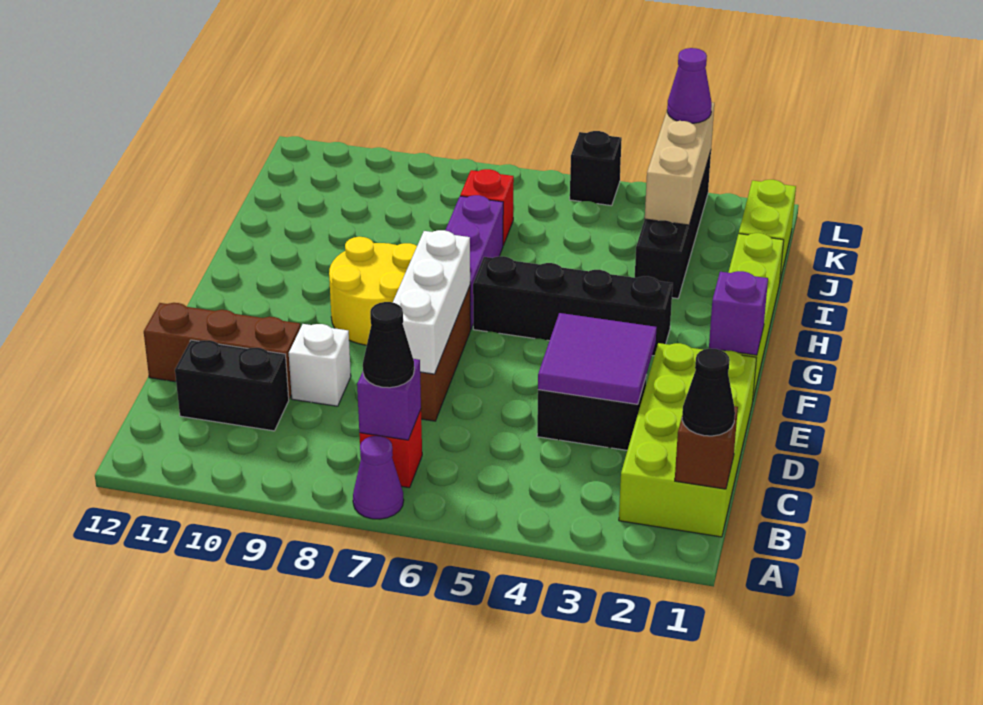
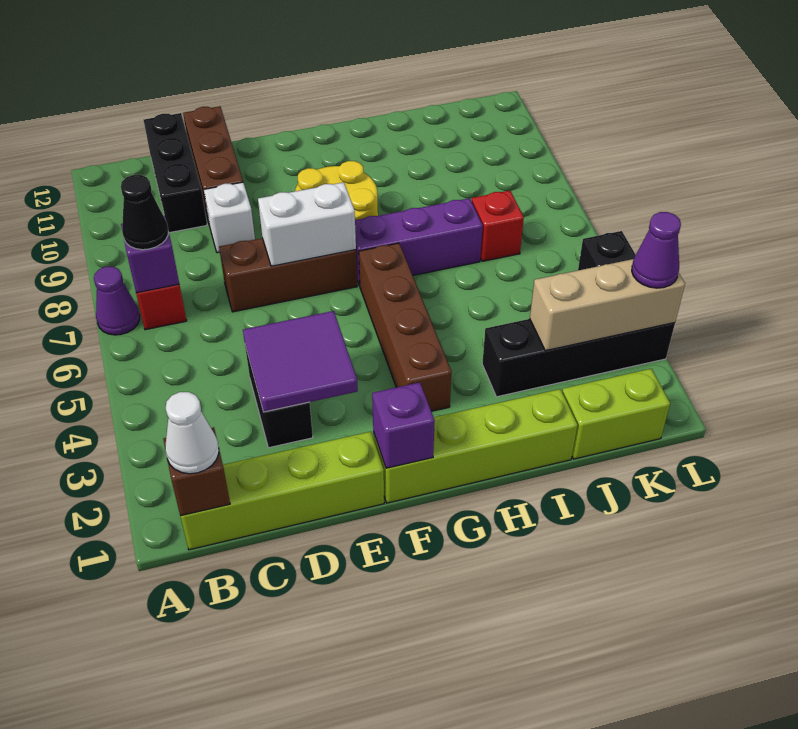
lime 2x4 brick [619,343,757,537] -> lime 1x4 brick [180,432,384,550]
black 1x1 cone [682,348,735,436] -> white 1x1 cone [165,392,219,474]
black 1x2 brick [175,340,289,431] -> black 1x3 brick [144,113,207,233]
white 1x3 brick [393,230,471,374] -> white 1x2 brick [258,182,356,266]
black 1x4 brick [473,256,673,356] -> brown 1x4 brick [359,243,452,411]

